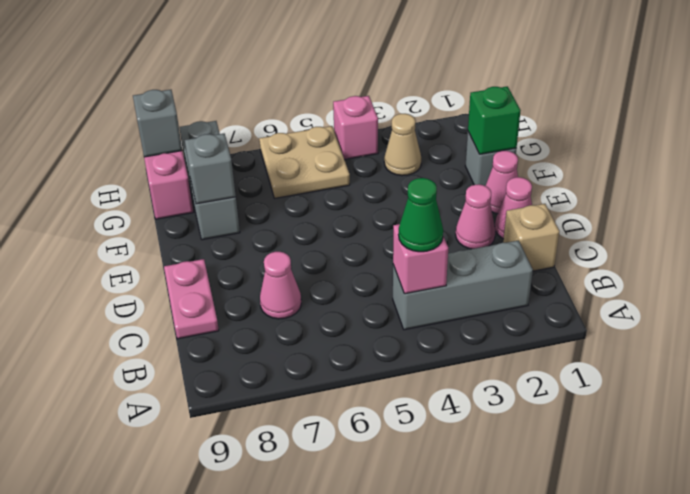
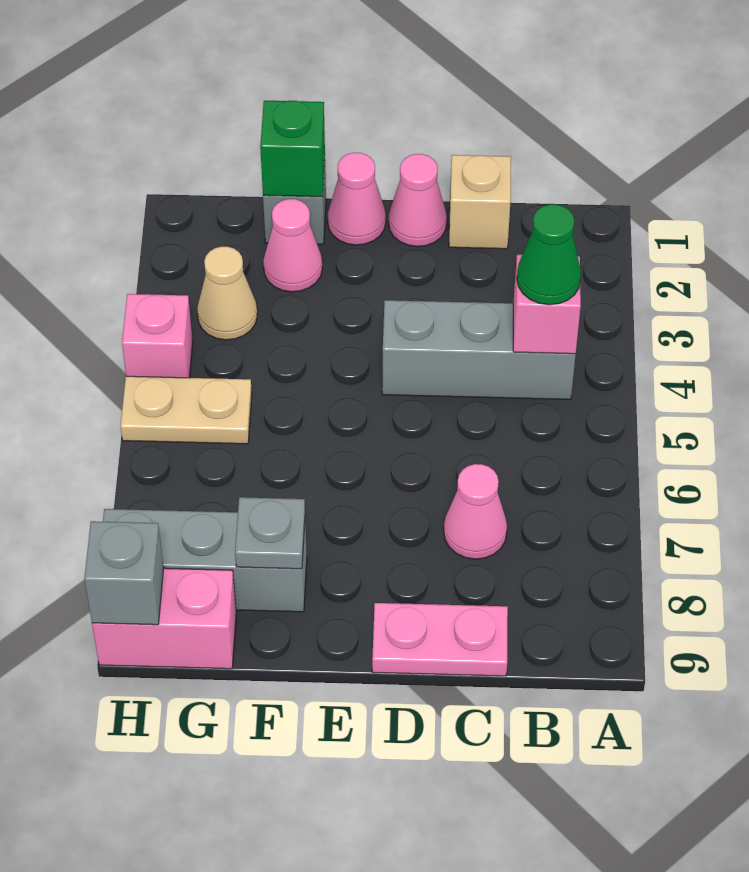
grey 1x3 brick [393,240,533,330] -> grey 1x3 brick turned to [382,300,576,400]
pink 1x1 cone [456,184,496,249] -> pink 1x1 cone moved to [263,199,322,292]
grey 1x1 brick [185,134,236,204] -> grey 1x1 plate [235,497,305,569]
tan 2x2 plate [259,126,350,198] -> tan 1x2 plate [121,376,252,444]

